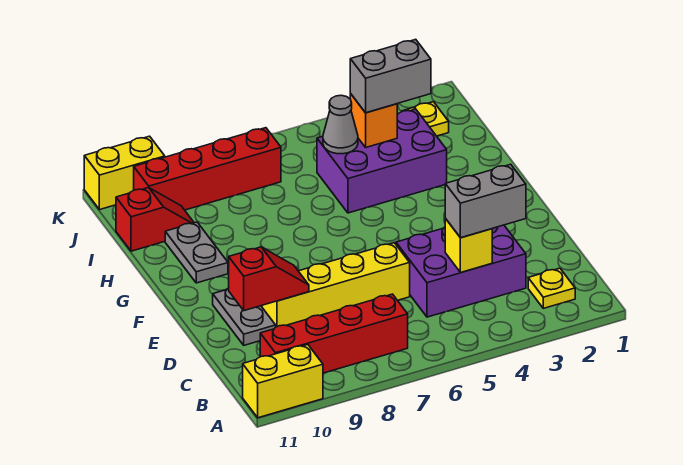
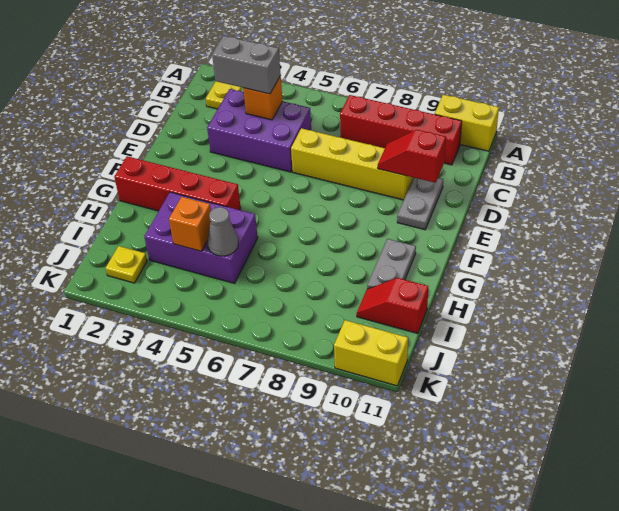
yellow 1x1 brick [445,219,492,273] -> orange 1x1 brick [243,76,283,120]
grey 1x2 brick [350,39,431,113] -> none
red 1x4 brick [134,128,281,210] -> red 1x4 brick moved to [114,156,241,211]

